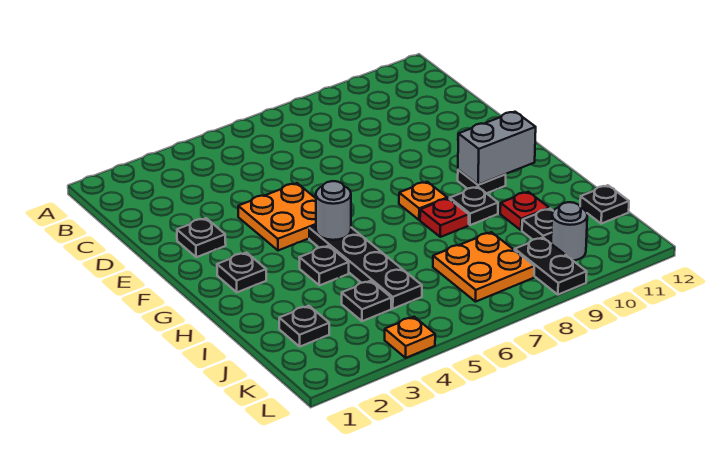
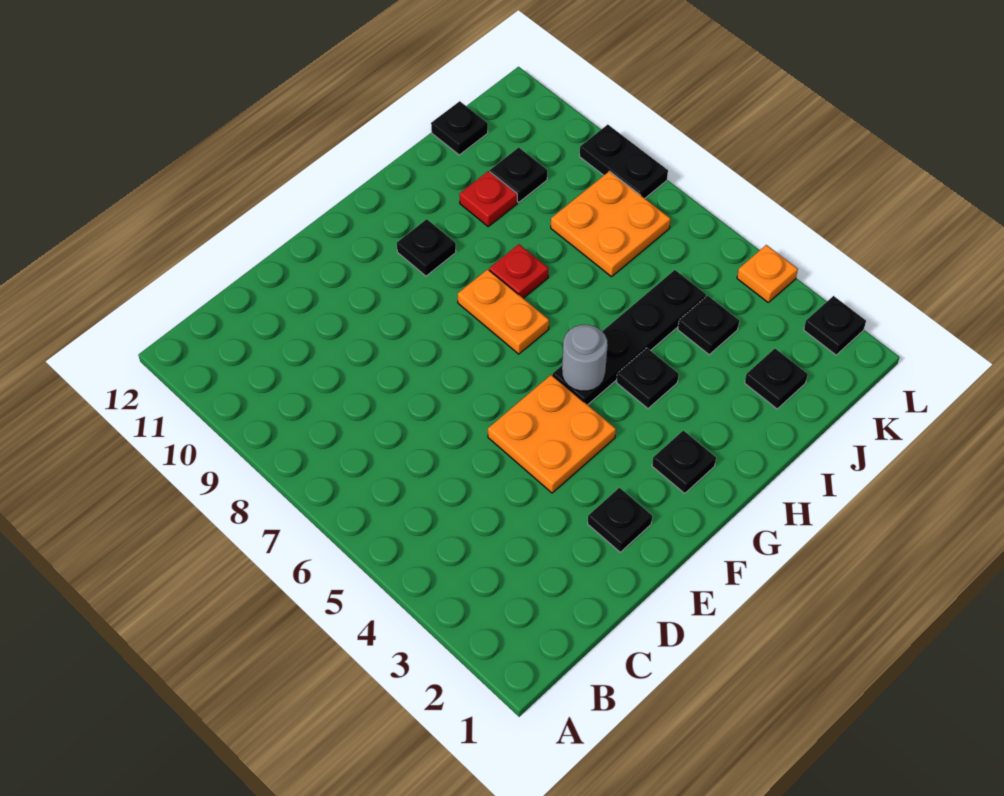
orange 1x1 plate [399,182,447,220] -> orange 1x2 plate [458,269,549,354]
grey 1x2 brick [458,112,536,185] -> none
black 1x1 plate [450,187,498,225] -> black 1x1 plate moved to [804,296,866,355]
black 1x2 plate [515,237,587,295] -> black 1x2 plate turned to [579,125,668,198]
grey 1x1 round brick [551,202,587,261] -> none

